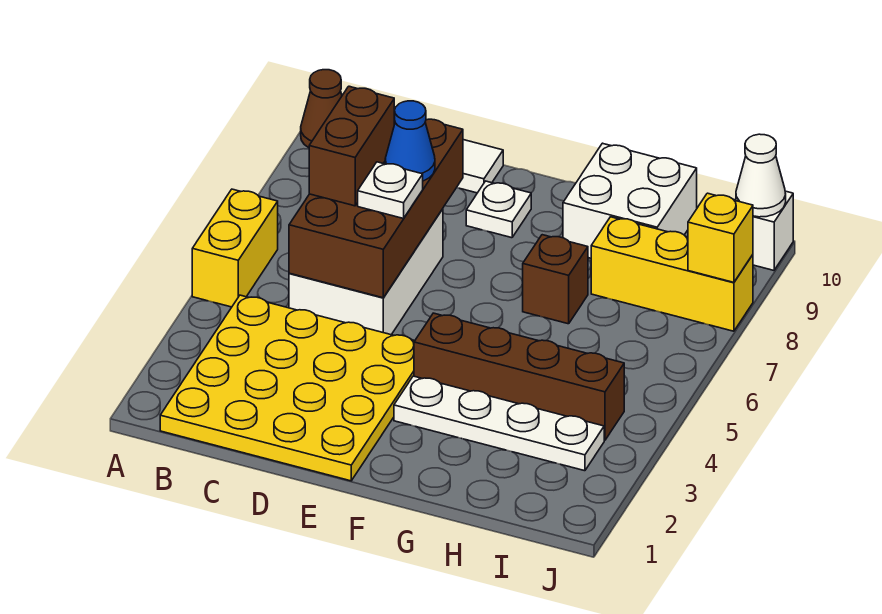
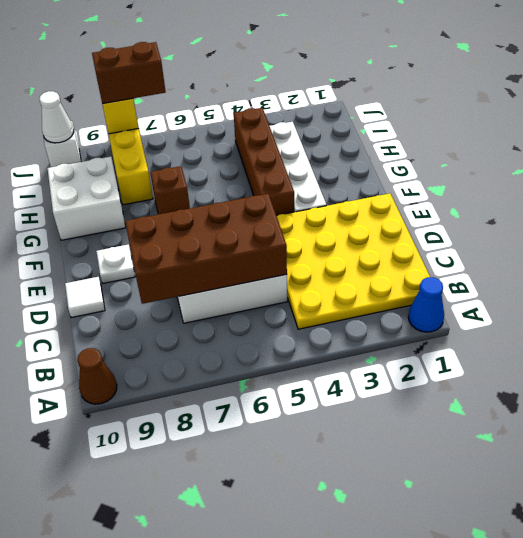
yellow 1x2 brick [192,189,278,307] -> none
brown 1x2 brick [309,86,394,206] -> brown 1x2 brick moved to [92,42,166,104]
white 1x1 plate [358,162,423,219] -> none
blue 1x1 cone [385,101,435,181] -> blue 1x1 cone moved to [408,277,444,332]

